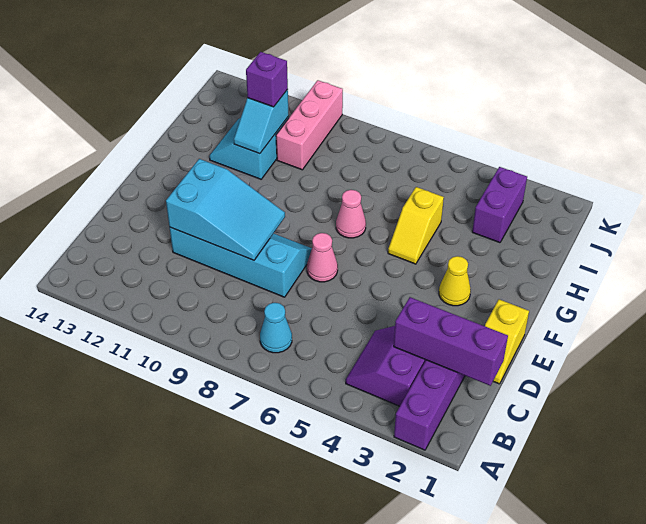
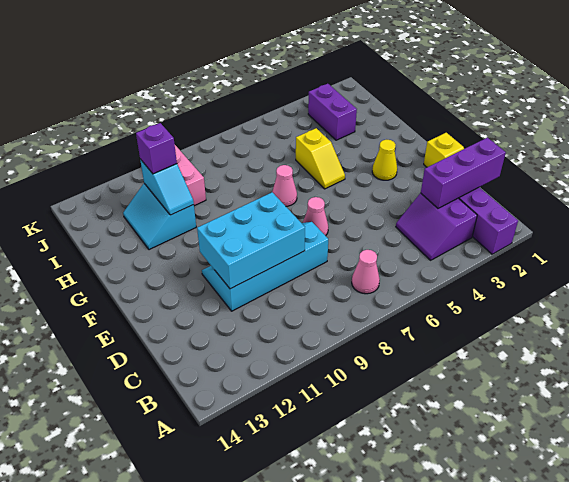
cyan 1x1 cone [260,303,292,353] -> pink 1x1 cone [352,250,380,294]
cyan 2x3 slope [166,159,285,260] -> cyan 2x3 brick [197,192,305,289]

